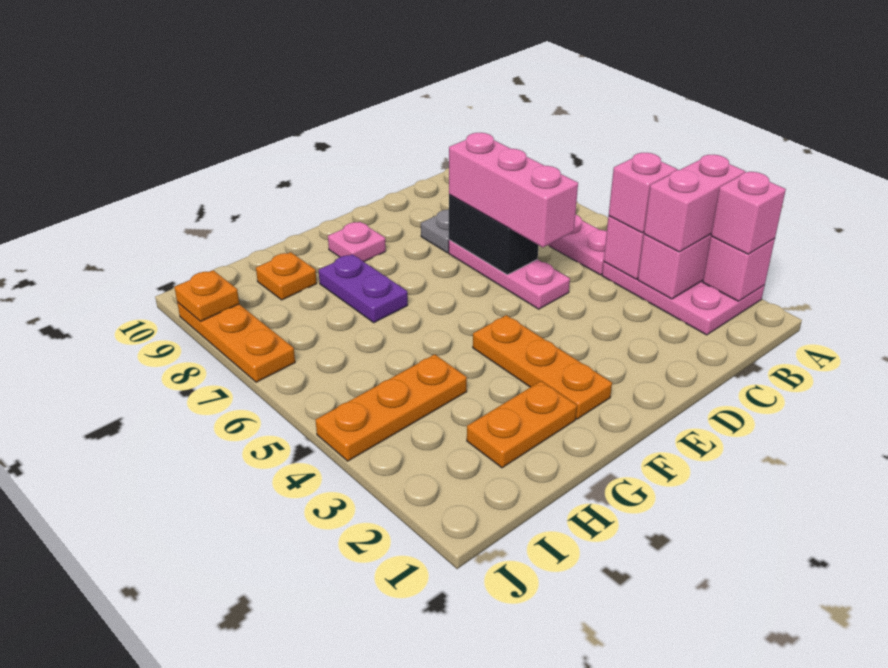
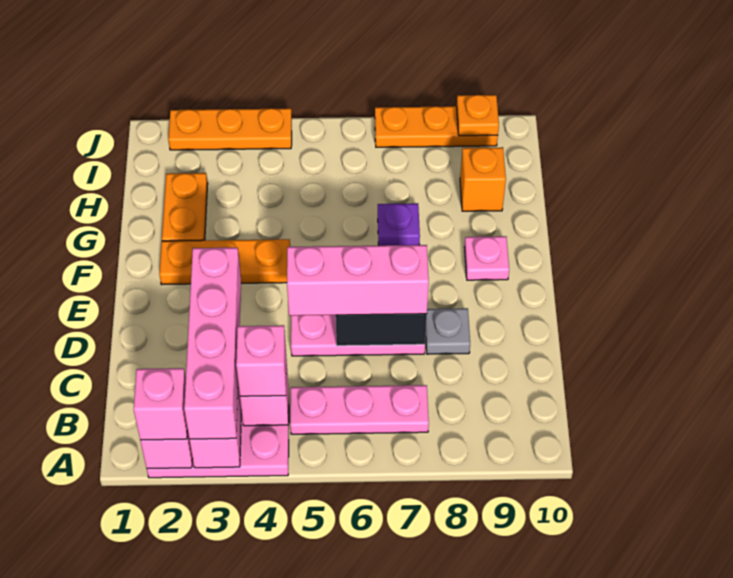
pink 1x2 brick [644,155,745,252] -> pink 1x4 brick [184,248,241,439]
purple 1x2 plate [319,254,408,323] -> purple 1x1 plate [378,203,420,246]
orange 1x3 plate [316,354,467,461] -> orange 1x3 plate turned to [168,108,292,150]
orange 1x1 plate [256,252,317,300] -> orange 1x1 brick [460,147,506,211]

